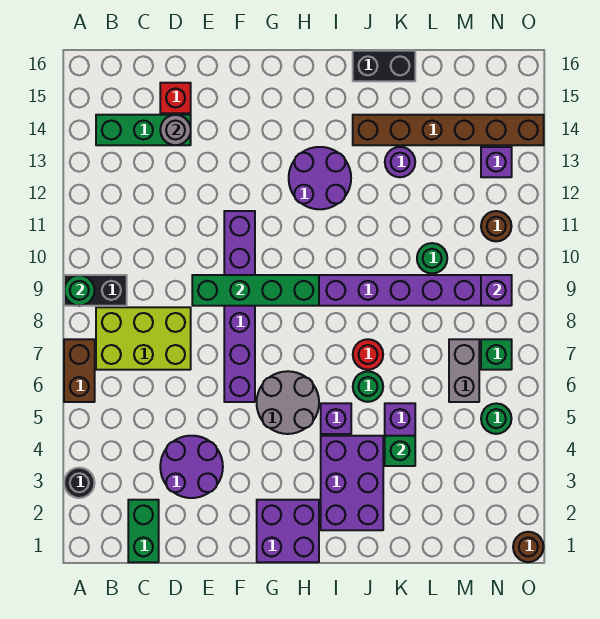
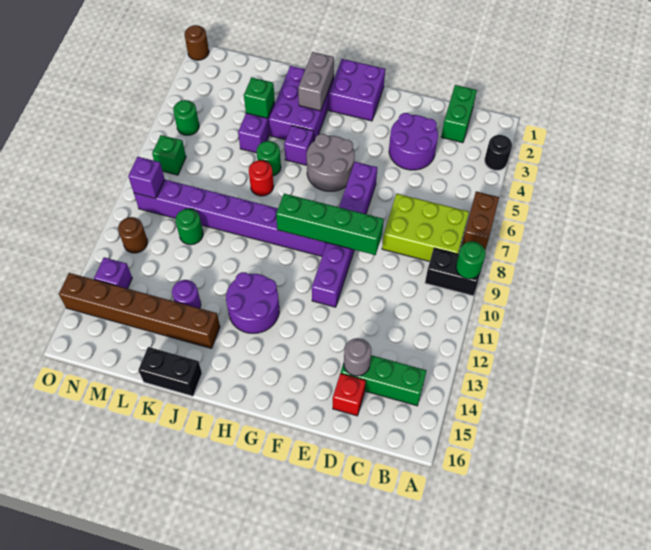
grey 1x2 brick [449,339,479,402] -> grey 1x2 brick moved to [298,52,334,111]

